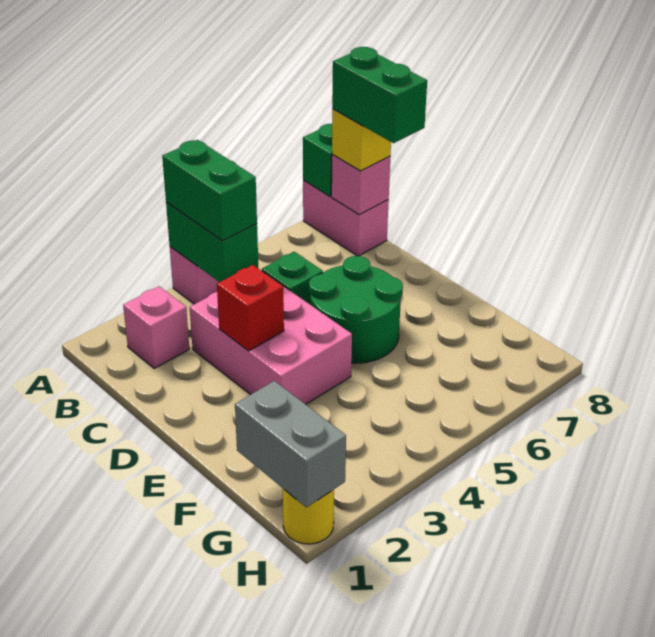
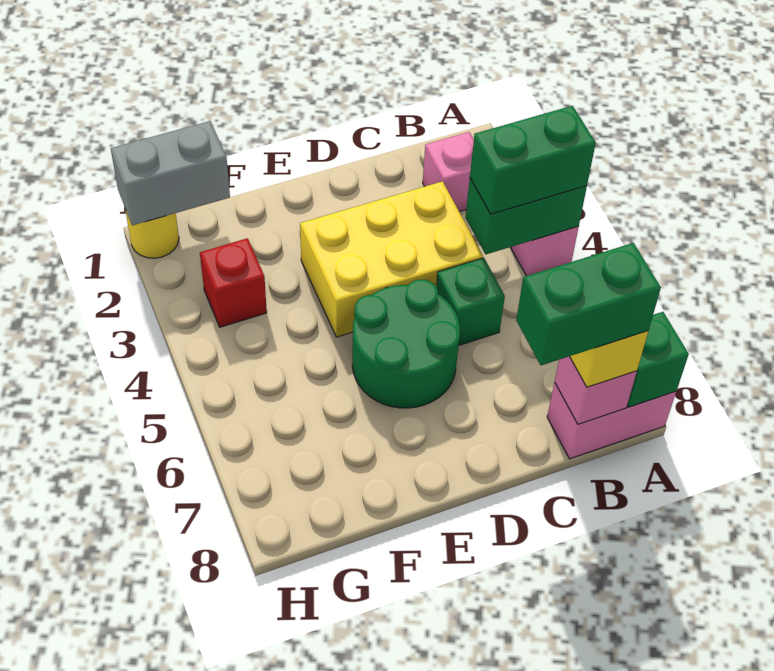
pink 2x3 brick [190,286,352,404] -> yellow 2x3 brick [300,181,483,337]
red 1x1 brick [217,265,284,351] -> red 1x1 brick moved to [200,238,267,327]

